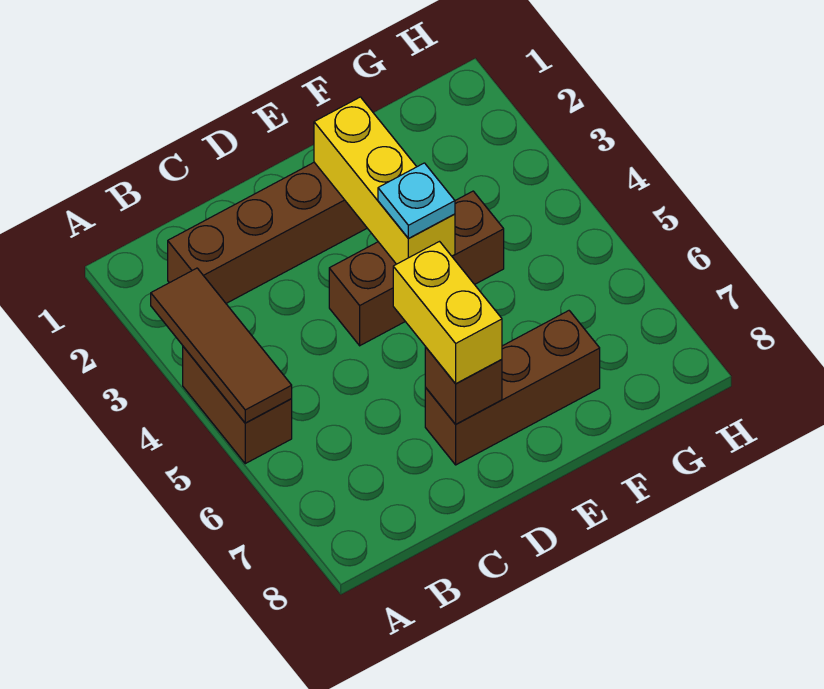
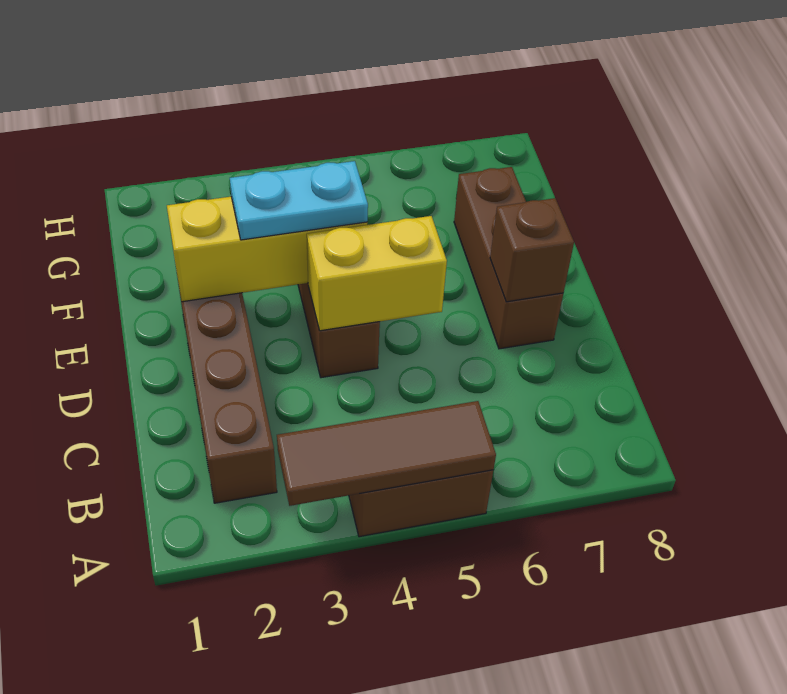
yellow 1x2 brick [393,242,502,384] -> yellow 1x2 brick moved to [307,216,447,331]
cyan 1x1 plate [378,163,455,239] -> cyan 1x2 plate [230,161,368,240]

